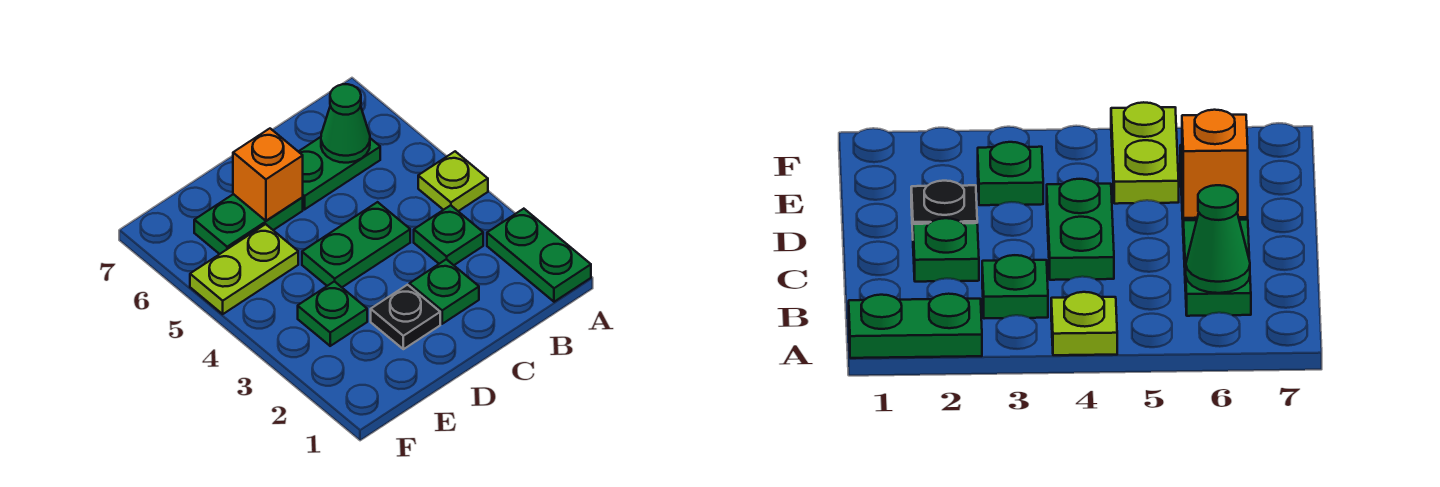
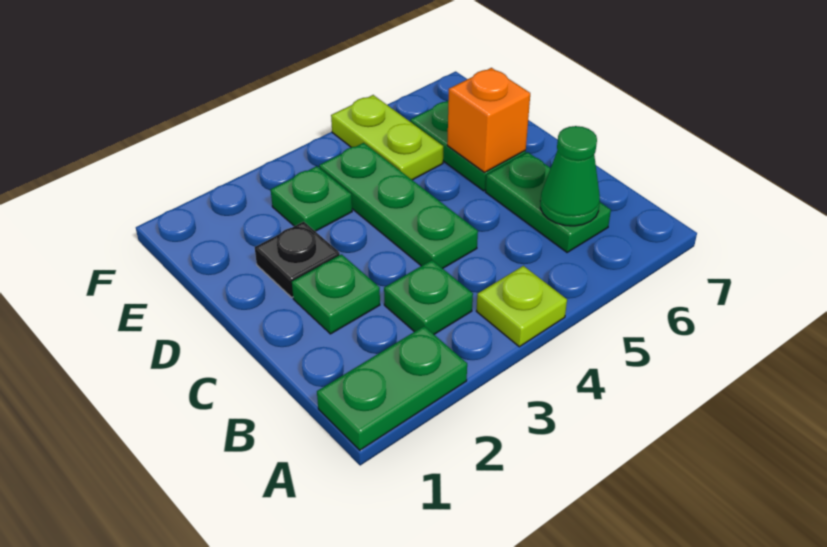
green 1x2 plate [302,202,410,287] -> green 1x3 plate [319,143,478,268]

